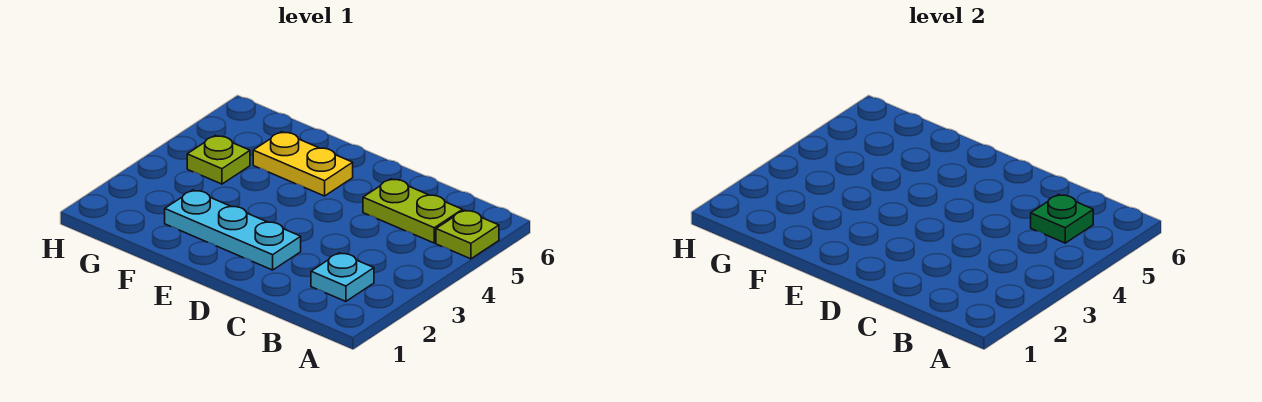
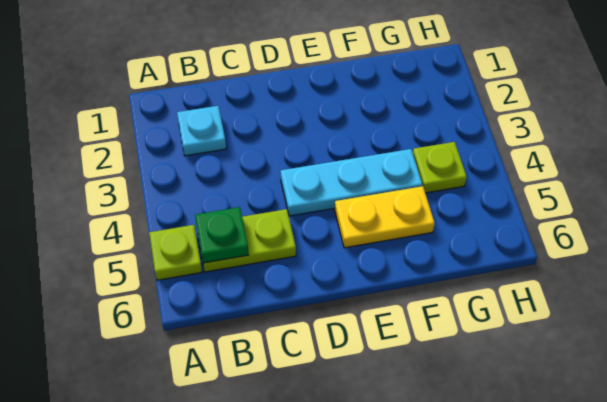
cyan 1x3 plate [165,190,301,270] -> cyan 1x3 plate moved to [281,149,423,216]

